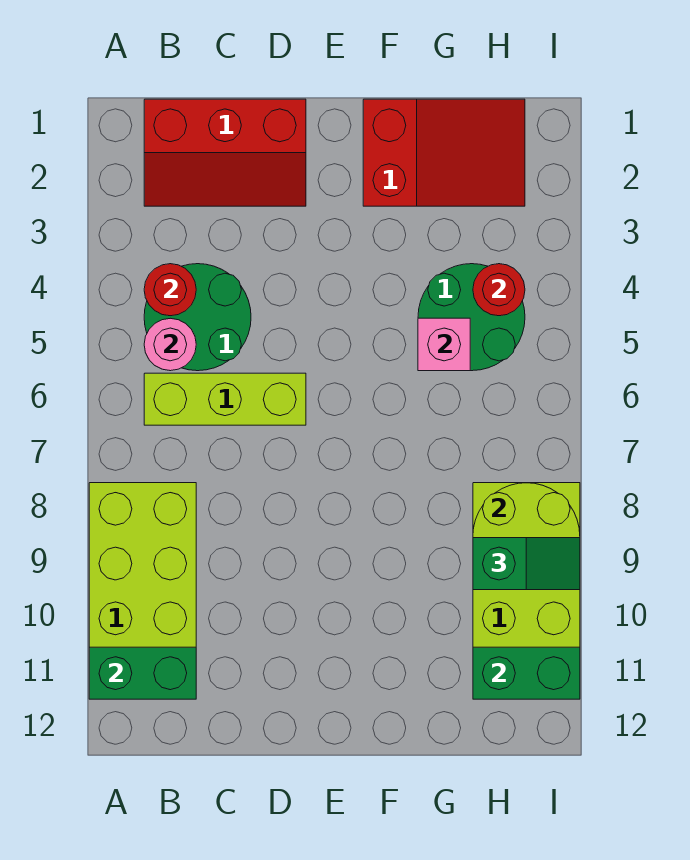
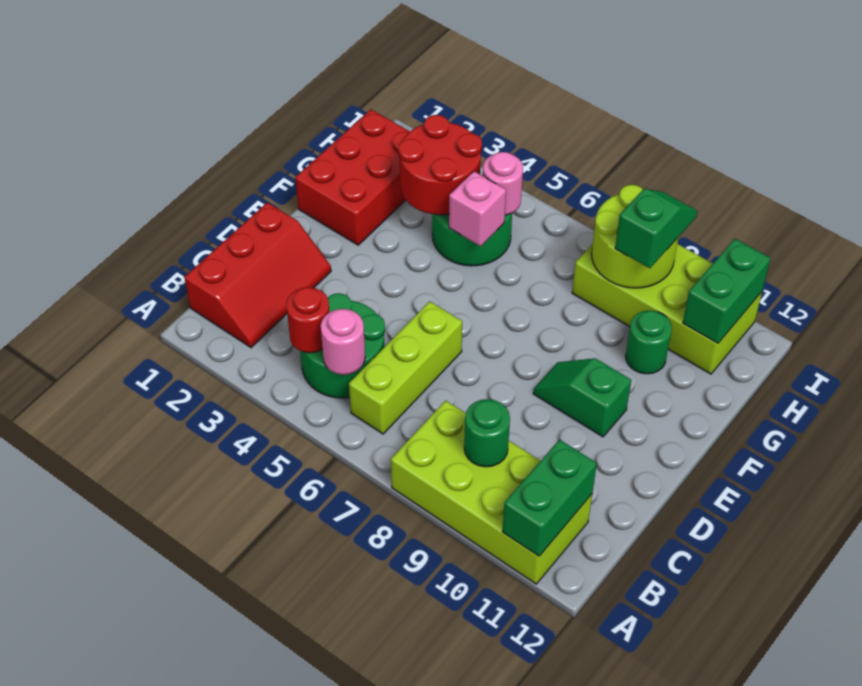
none -> green 1x1 round brick [464,399,510,467]
none -> green 1x2 slope [533,358,631,437]
red 2x3 slope [363,99,525,206] -> red 2x3 brick [295,109,410,245]
none -> green 1x1 round brick [626,310,672,374]
red 1x1 round brick [473,264,525,316] -> red 2x2 round brick [398,115,482,215]
none -> pink 1x1 round brick [483,152,523,215]

